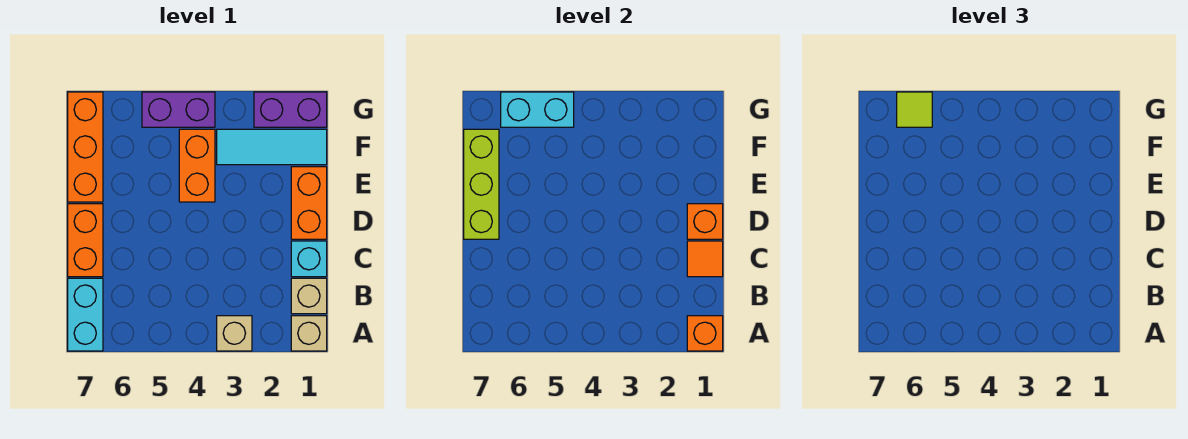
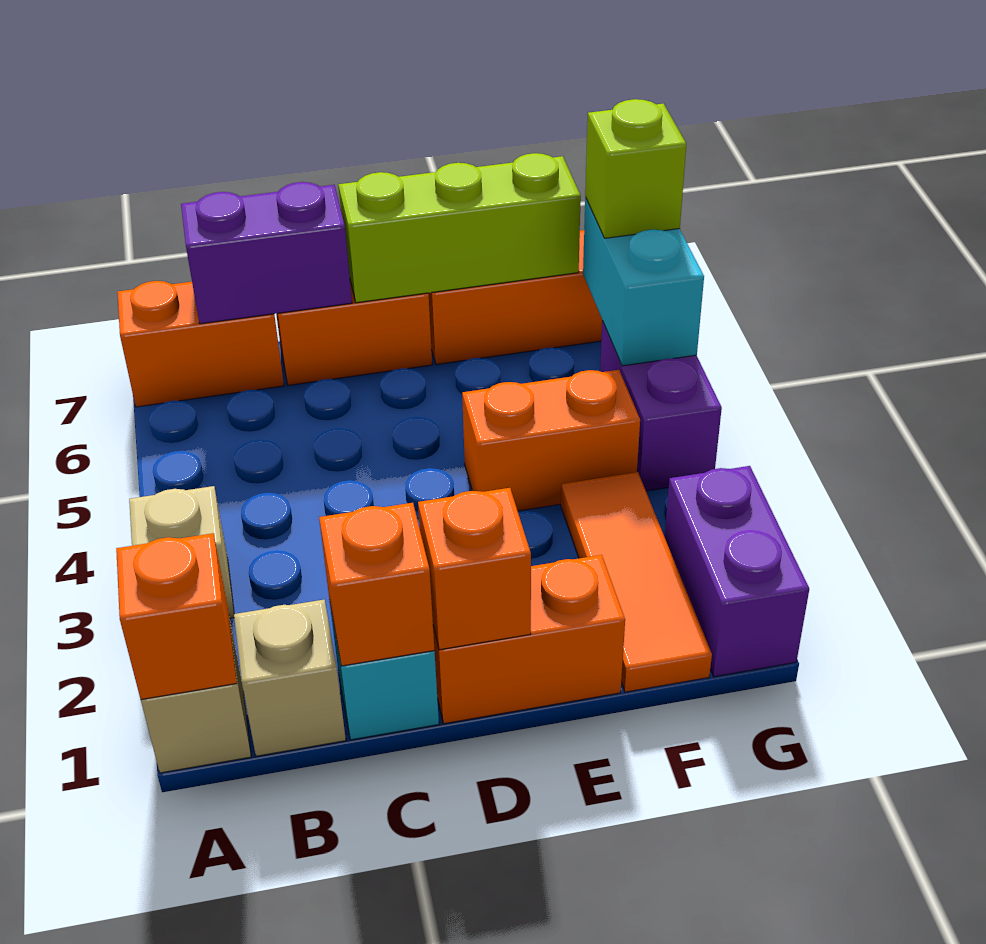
cyan 1x2 brick [68,278,103,351] -> orange 1x2 brick [117,281,284,407]
none -> purple 1x2 brick [181,182,352,324]
orange 1x1 tile [687,241,723,277] -> orange 1x1 brick [319,503,435,666]
cyan 1x3 tile [217,129,327,165] -> orange 1x3 tile [561,472,712,692]
lime 1x1 tile [897,92,932,127] -> lime 1x1 brick [585,99,686,238]

